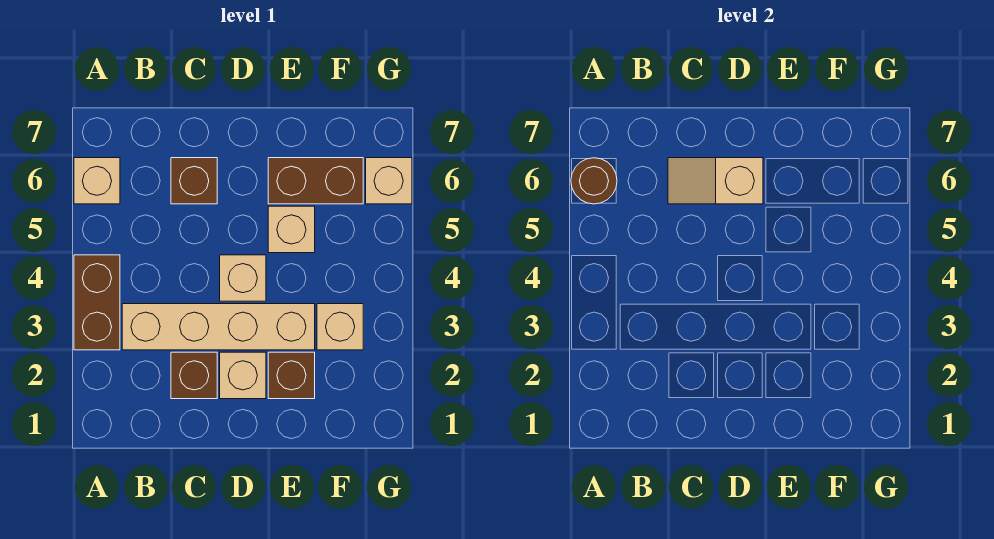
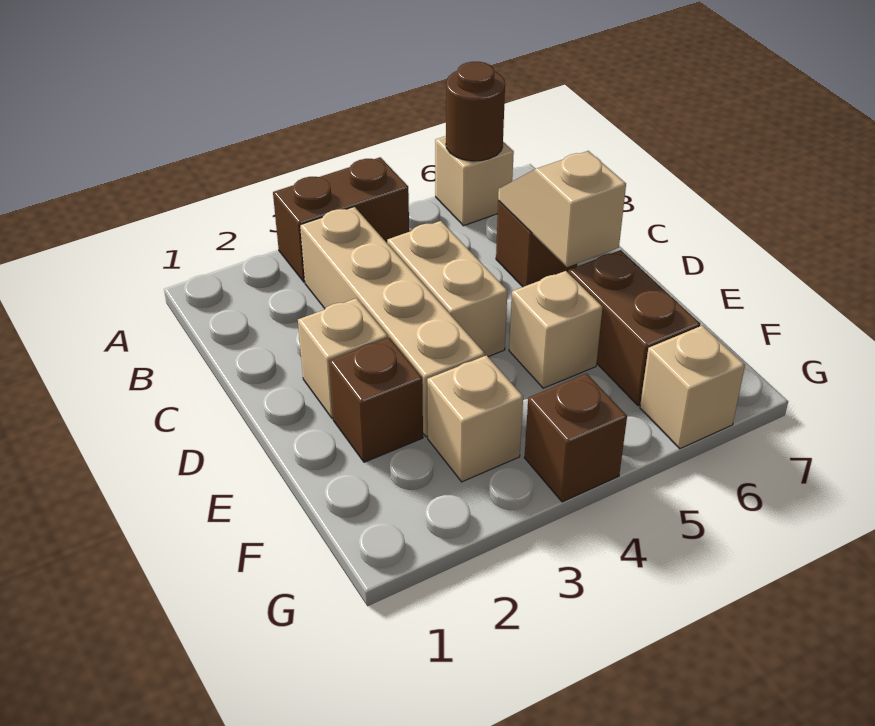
brown 1x1 brick [171,352,217,399] -> brown 1x1 brick moved to [524,374,627,502]
tan 1x1 brick [220,255,266,301] -> tan 1x2 brick [387,221,507,357]

